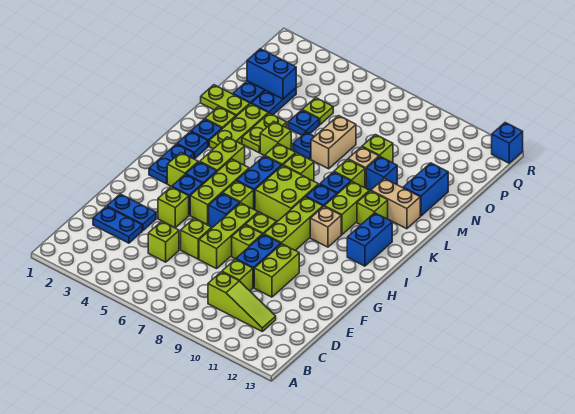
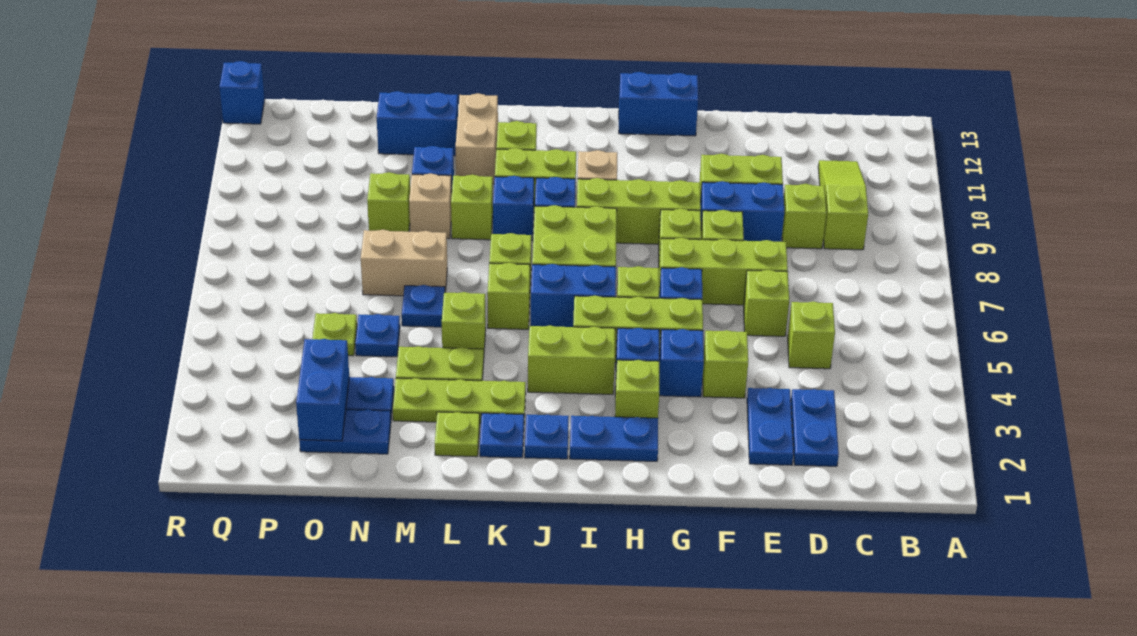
blue 1x2 brick [347,213,392,266] -> blue 1x2 brick moved to [619,72,698,136]
lime 1x2 plate [201,85,250,116] -> none

